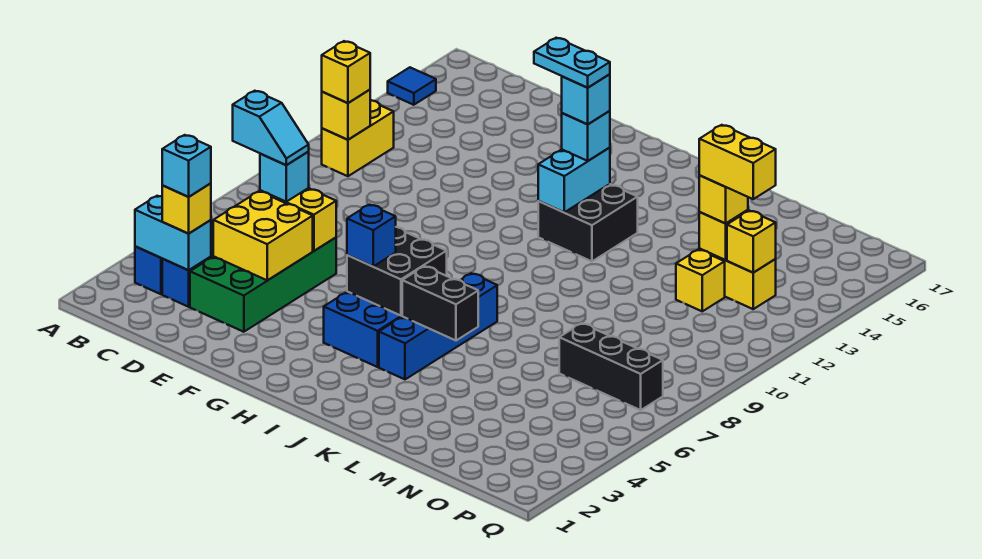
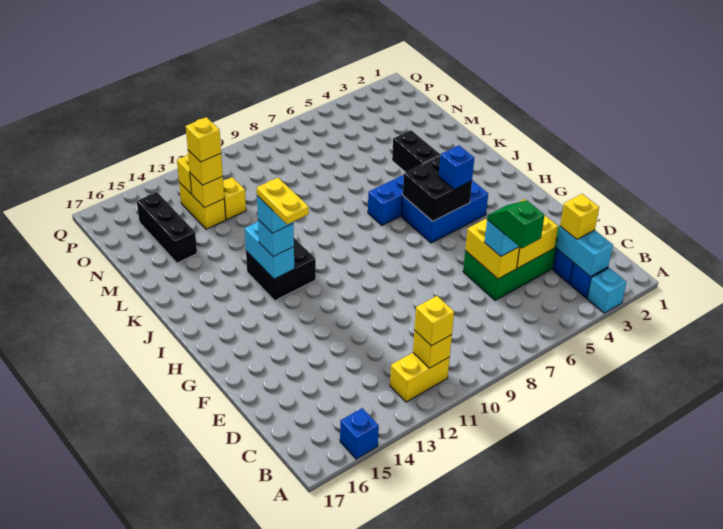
blue 1x1 tile [388,67,436,105] -> blue 1x1 brick [340,408,379,459]
cyan 1x1 brick [162,135,211,197] -> cyan 1x1 brick moved to [587,268,627,313]
cyan 1x2 slope [233,91,309,165] -> green 1x2 slope [487,200,545,248]
cyan 1x2 plate [534,38,610,88] -> yellow 1x2 plate [257,178,309,224]
cyan 1x2 brick [538,148,610,212] -> cyan 1x2 brick turned to [245,222,294,279]
black 1x3 brick [559,323,663,410] -> black 1x3 brick moved to [137,192,197,263]
yellow 1x2 brick [699,125,776,199] -> yellow 1x1 brick [186,117,221,162]

